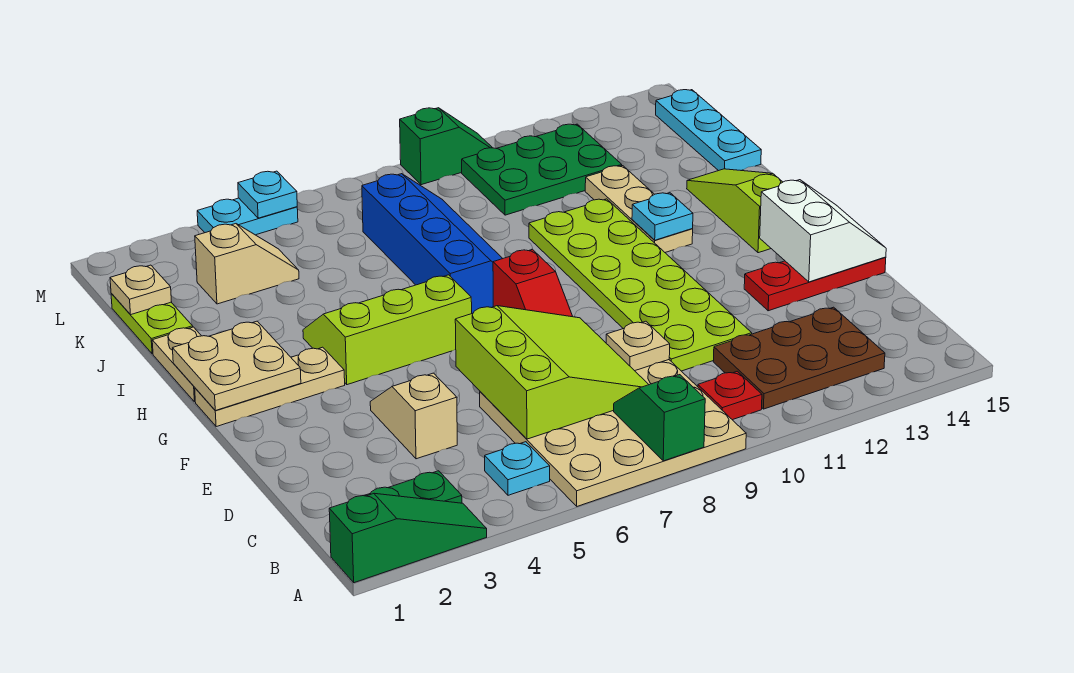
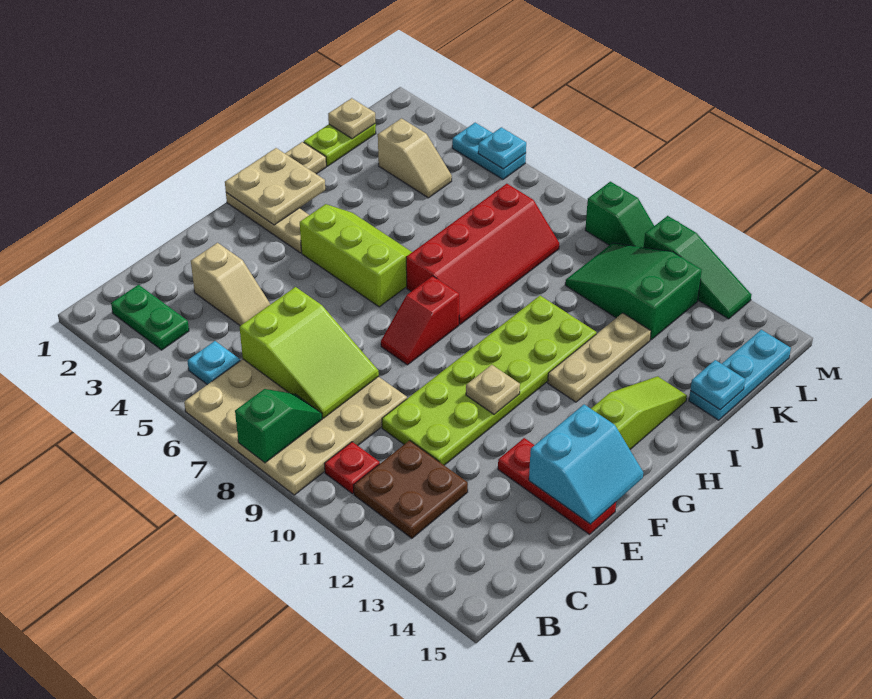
green 1x3 slope [329,493,487,583] -> green 1x3 slope moved to [644,216,752,319]
brown 2x3 plate [713,307,885,409] -> brown 2x2 plate [354,441,468,538]
lime 3x3 slope [455,306,649,439] -> lime 2x3 slope [240,287,379,418]
tan 1x2 slope [370,373,457,459] -> tan 1x2 slope turned to [191,243,270,326]
tan 1x1 plate [606,321,670,371] -> tan 1x1 plate moved to [466,365,520,414]
white 2x2 slope [760,180,886,282] -> cyan 2x2 slope [529,404,643,524]
blue 2x4 slope [362,174,503,313] -> red 2x4 slope [406,184,559,324]
cyan 1x1 plate [632,193,693,240] -> cyan 1x1 plate moved to [690,360,745,410]
green 2x3 plate [462,124,622,215] -> green 2x3 slope [565,243,702,340]

